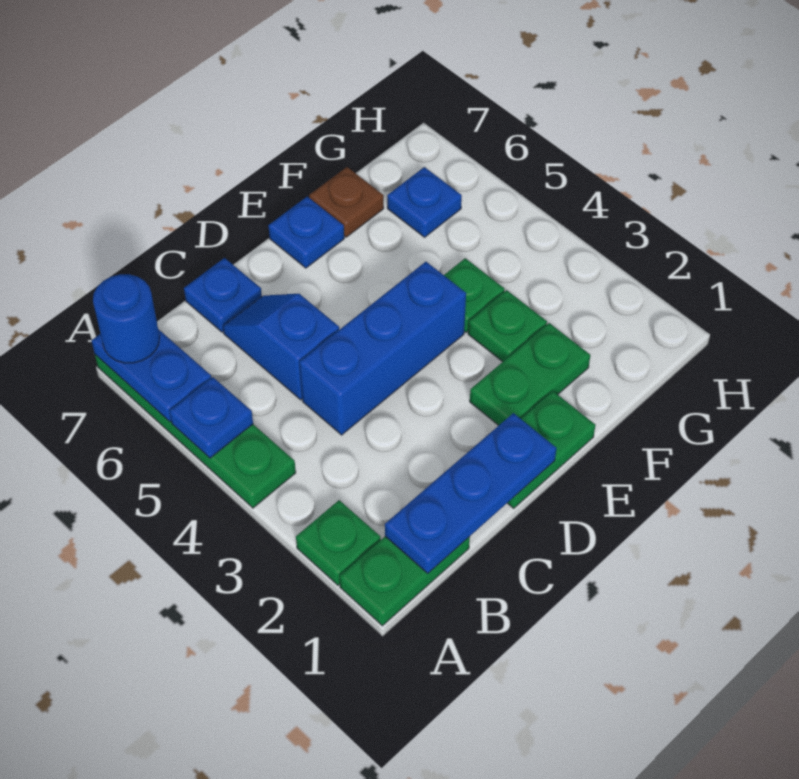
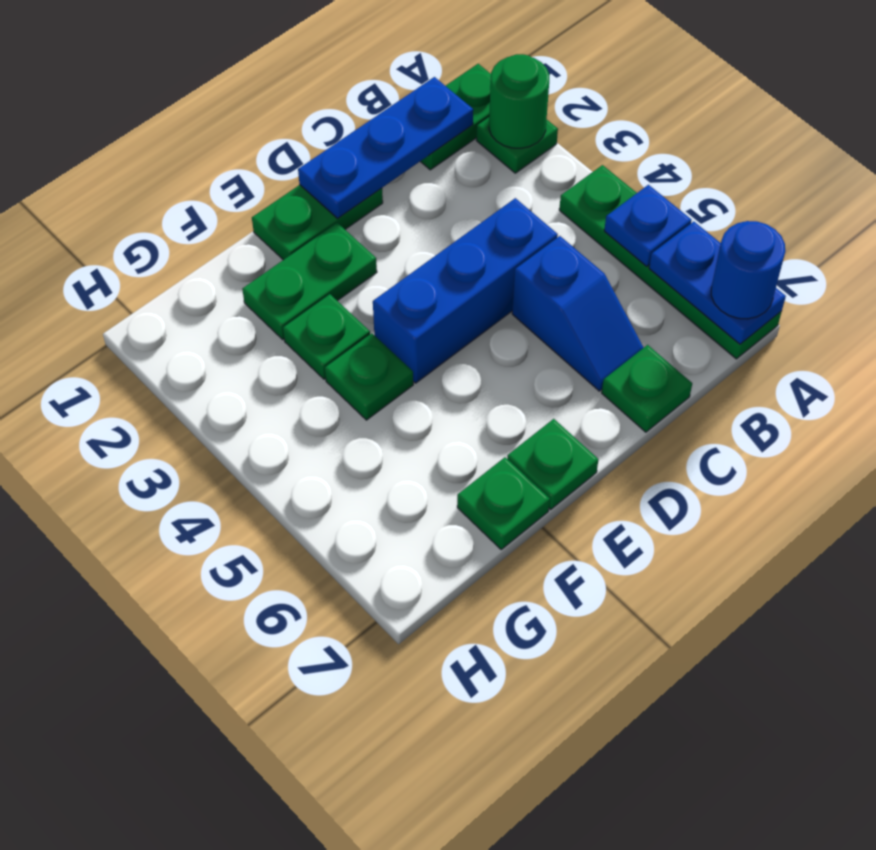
none -> green 1x1 round brick [489,54,549,148]
blue 1x1 plate [184,258,262,332] -> green 1x1 plate [602,345,692,432]
blue 1x1 plate [268,197,344,268] -> green 1x1 plate [507,419,598,509]
brown 1x1 plate [309,167,384,237] -> green 1x1 plate [457,457,550,549]
blue 1x1 plate [387,167,462,237] -> none

